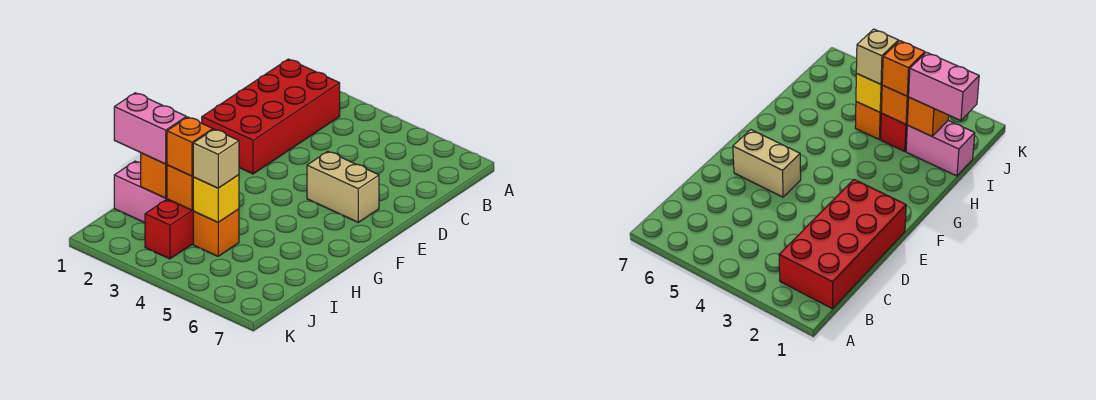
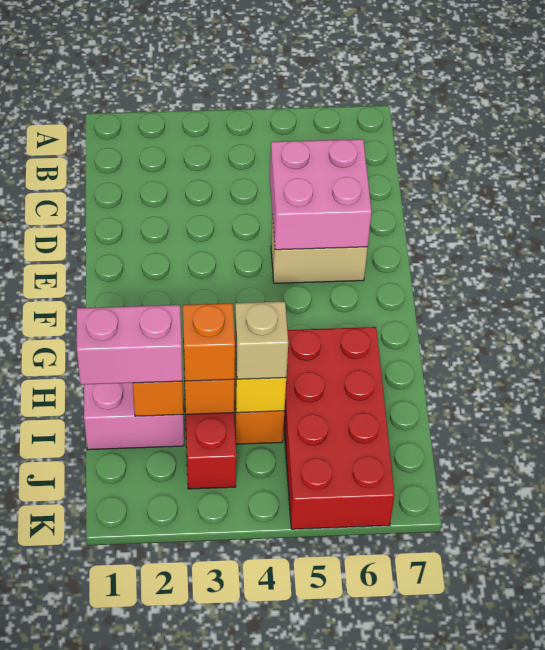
red 2x4 brick [202,59,340,174] -> red 2x4 brick moved to [284,327,395,529]
none -> pink 2x2 brick [270,139,371,250]

